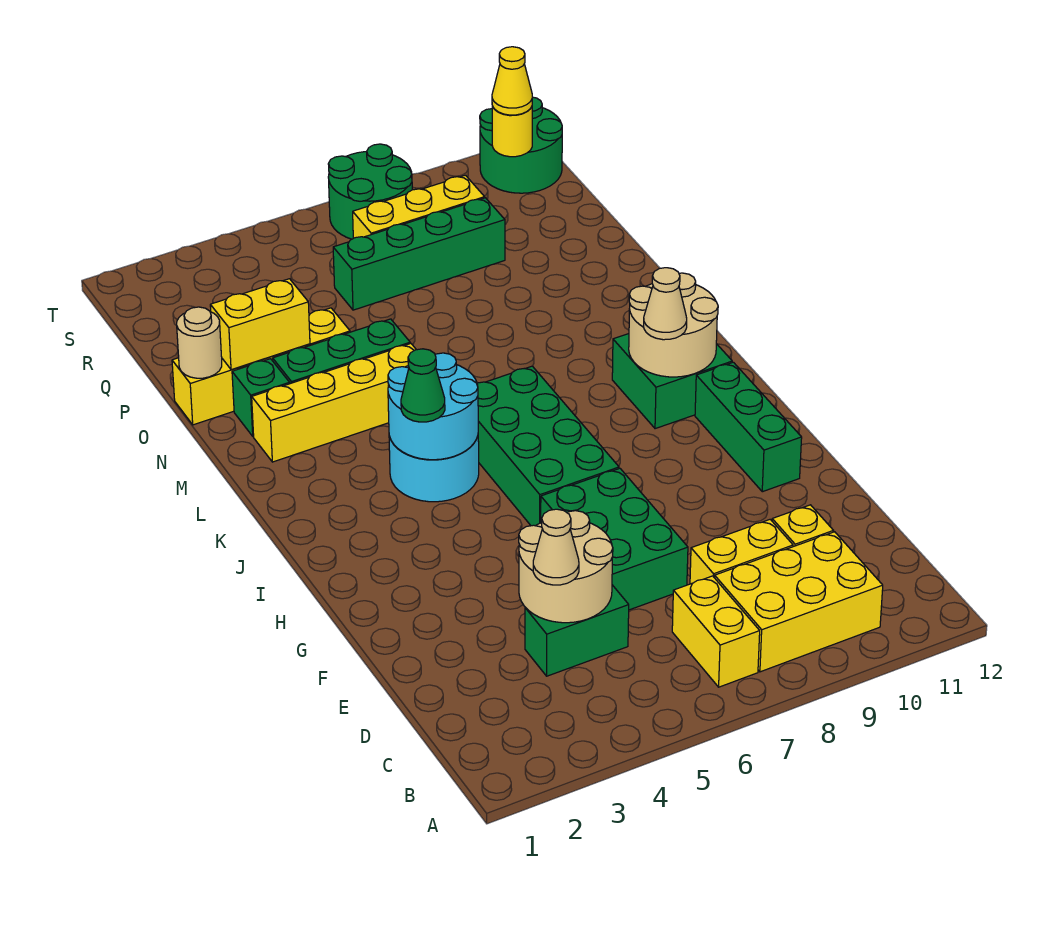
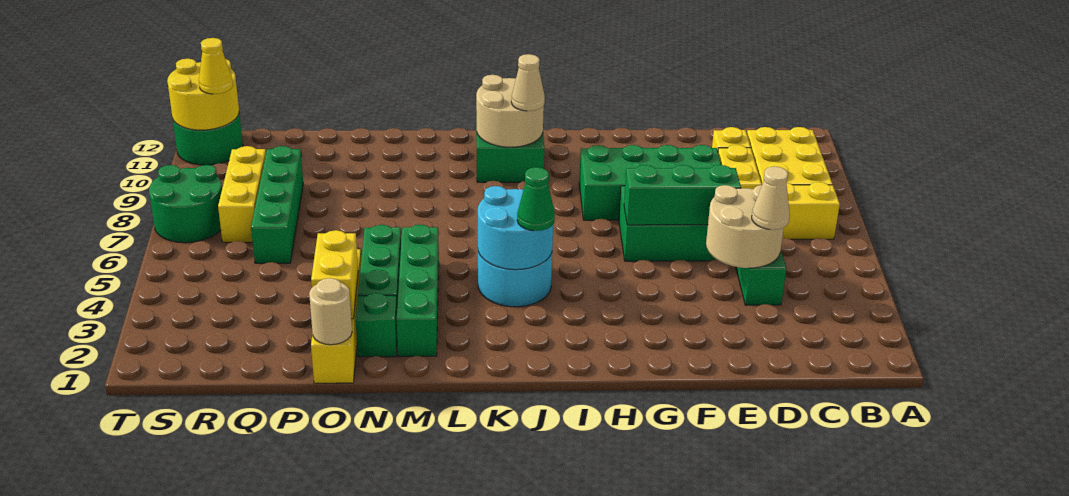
green 1x3 brick [695,362,802,492] -> green 1x3 brick moved to [624,165,741,225]
green 2x4 brick [477,366,619,526] -> green 2x4 brick moved to [579,145,721,220]
yellow 1x4 brick [252,343,416,462] -> green 1x4 brick [397,225,439,357]
yellow 1x1 round brick [492,106,532,157] -> yellow 2x2 round brick [167,59,239,130]

